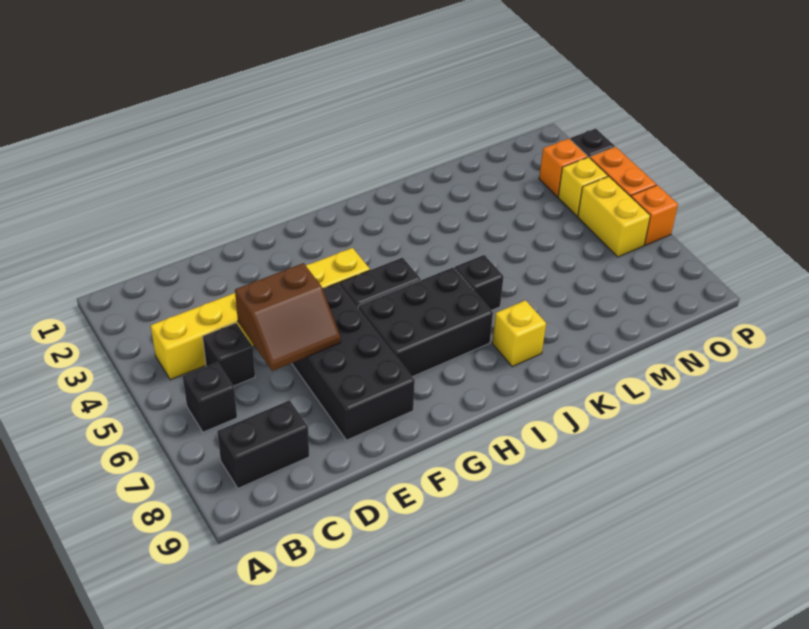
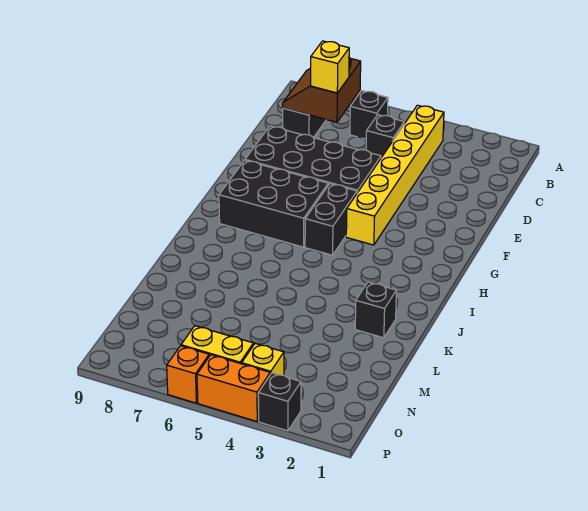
brown 2x2 slope [235,263,341,371] -> brown 2x2 slope moved to [283,58,361,122]
black 2x3 brick [358,267,493,377] -> black 2x3 brick turned to [219,160,328,247]
black 1x1 brick [455,255,504,310] -> black 1x1 brick moved to [355,282,396,338]
yellow 1x1 brick [492,300,546,367] -> yellow 1x1 brick moved to [311,41,349,93]
orange 1x1 brick [539,139,588,197] -> none

